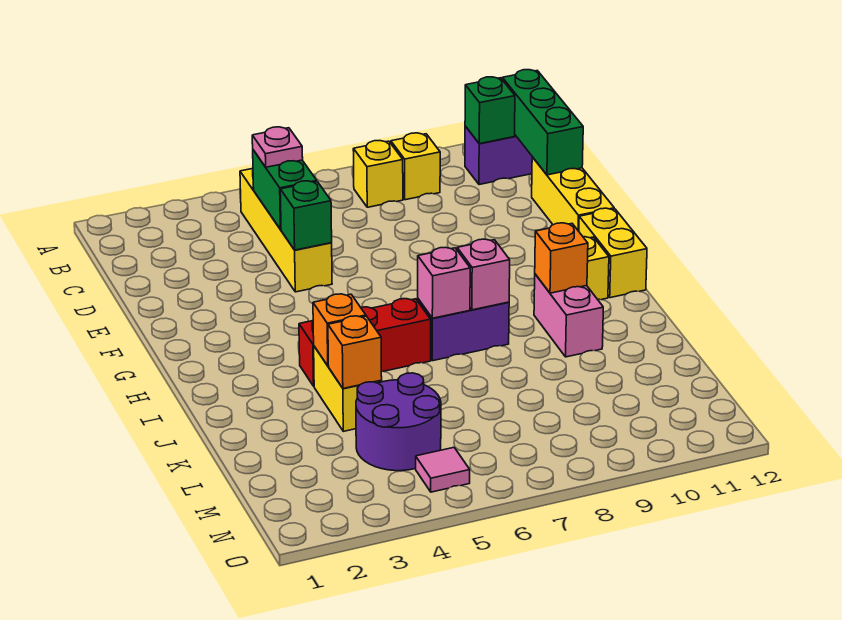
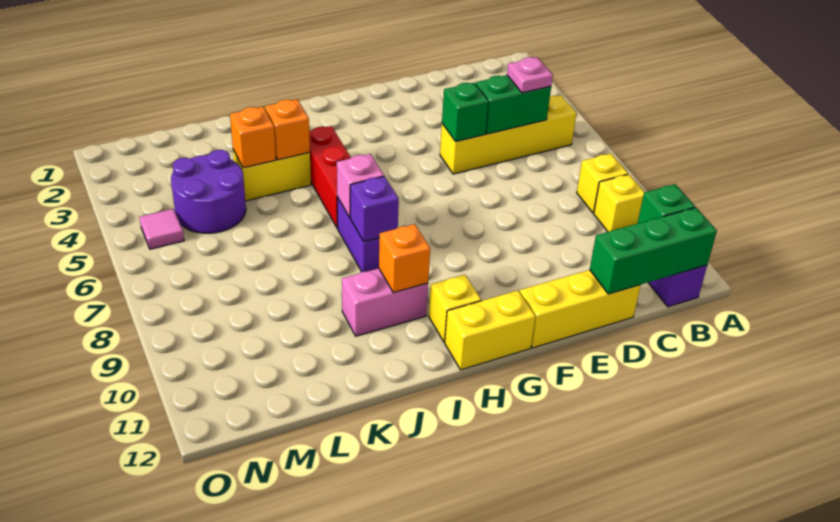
pink 1x1 brick [457,239,510,310] -> purple 1x1 brick [350,176,399,242]

